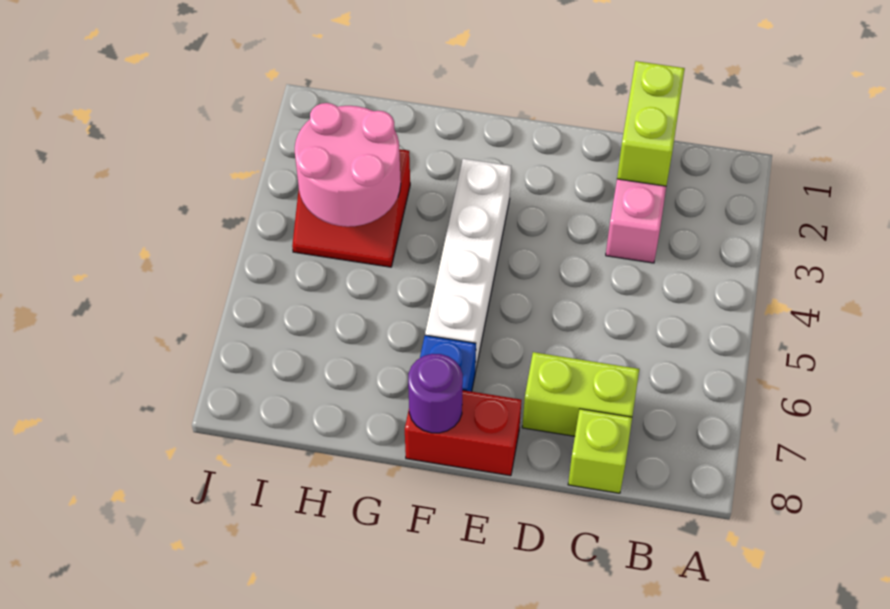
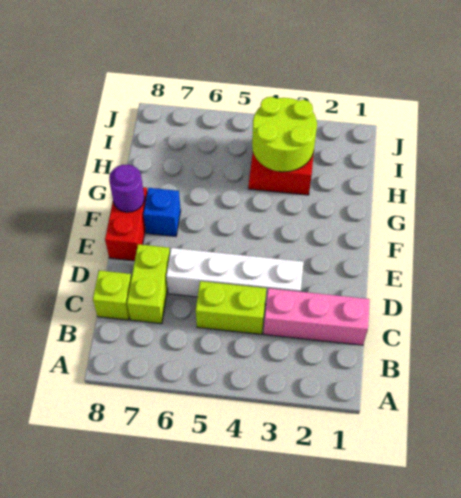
lime 1x2 brick [617,61,685,186] -> lime 1x2 brick moved to [196,281,266,334]
white 1x4 brick [425,159,511,372] -> white 1x4 brick moved to [166,248,303,304]
pink 2x2 round brick [295,103,401,227] -> lime 2x2 round brick [252,97,317,172]

